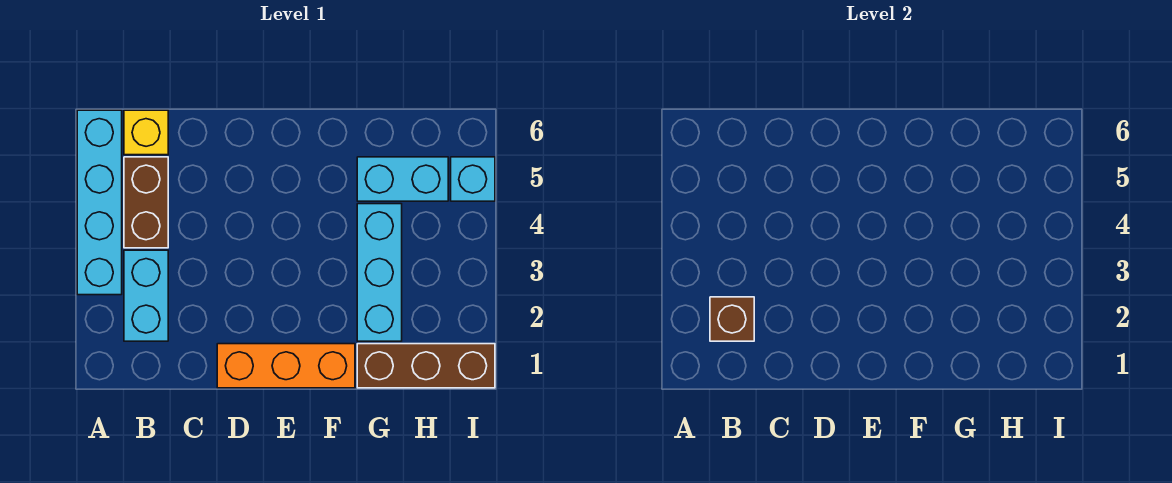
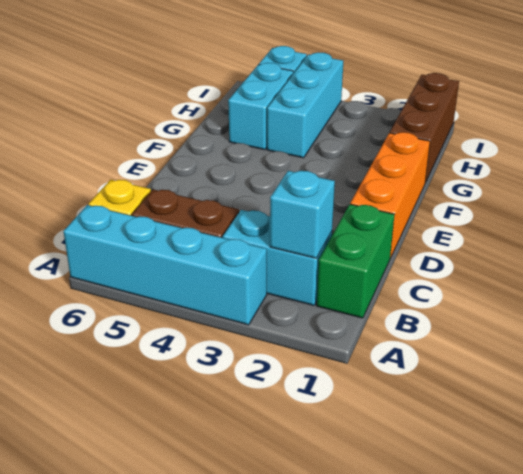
none -> green 1x2 brick [317,204,394,318]
brown 1x1 brick [710,297,754,341] -> cyan 1x1 brick [270,171,335,258]
cyan 1x3 brick [357,204,402,341] -> cyan 1x3 brick turned to [267,52,343,158]

